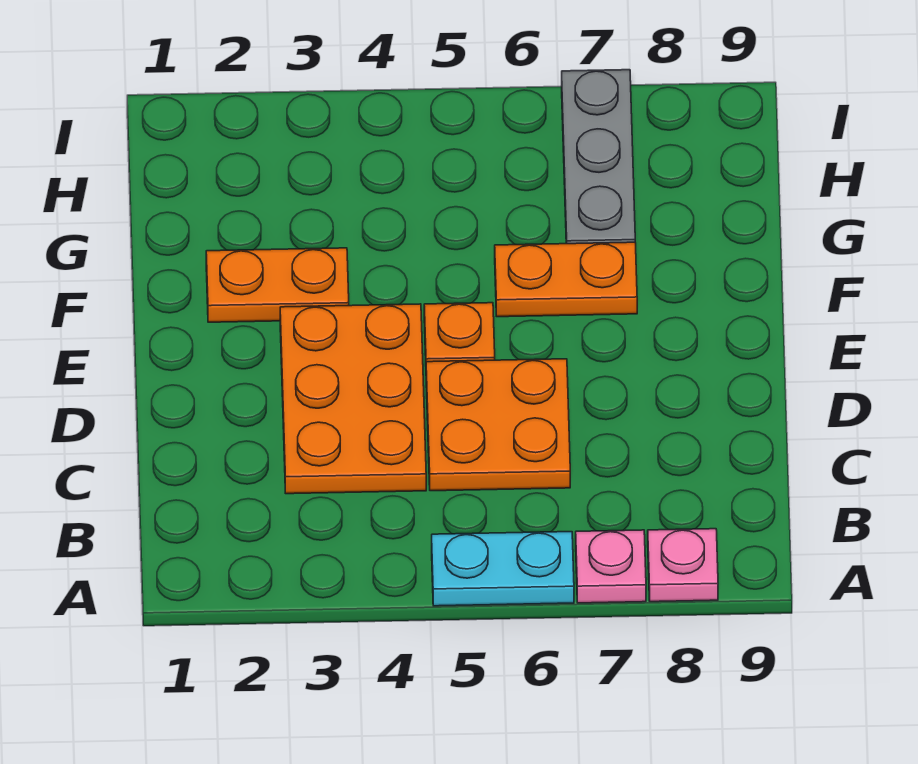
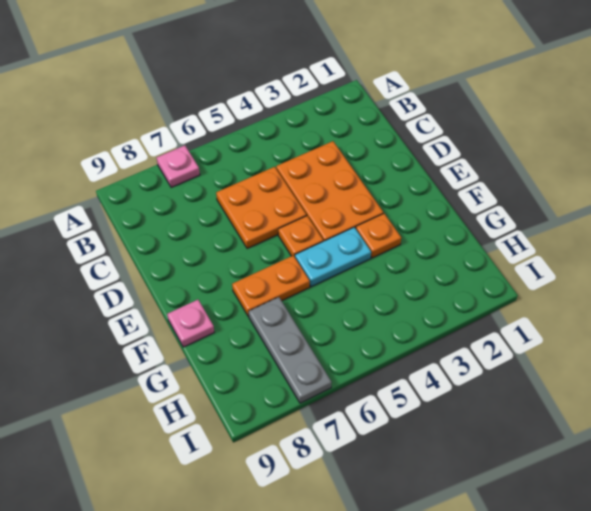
cyan 1x2 plate [432,532,574,606] -> cyan 1x2 plate moved to [295,227,371,287]
pink 1x1 plate [648,529,718,602] -> pink 1x1 plate moved to [167,300,214,347]
orange 1x2 plate [206,248,349,322] -> orange 1x1 plate [356,213,401,258]

